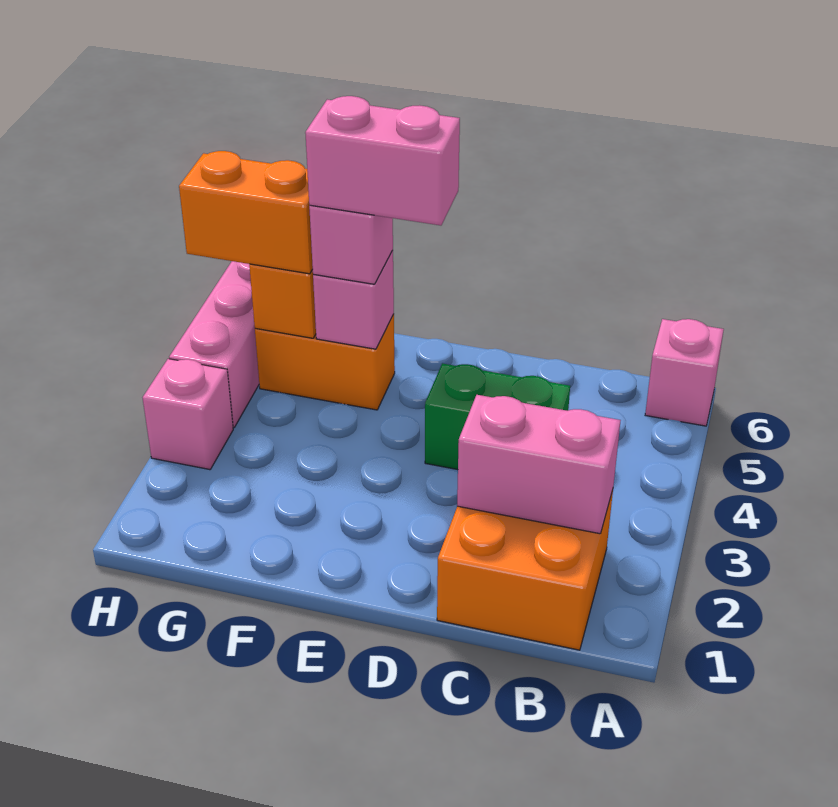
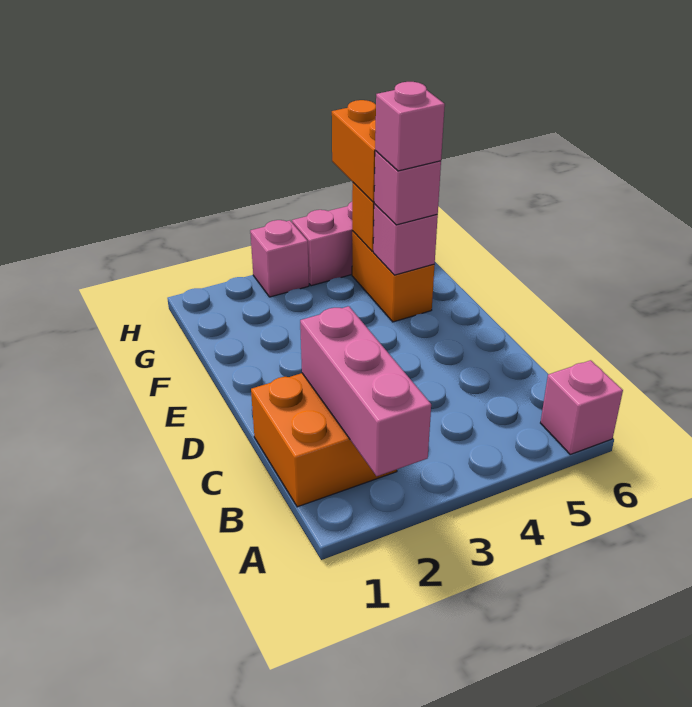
pink 1x2 brick [457,395,621,534] -> pink 1x3 brick [300,306,431,476]
green 1x2 brick [425,363,570,470] -> none
pink 1x2 brick [305,96,460,225] -> pink 1x1 brick [375,82,445,171]

